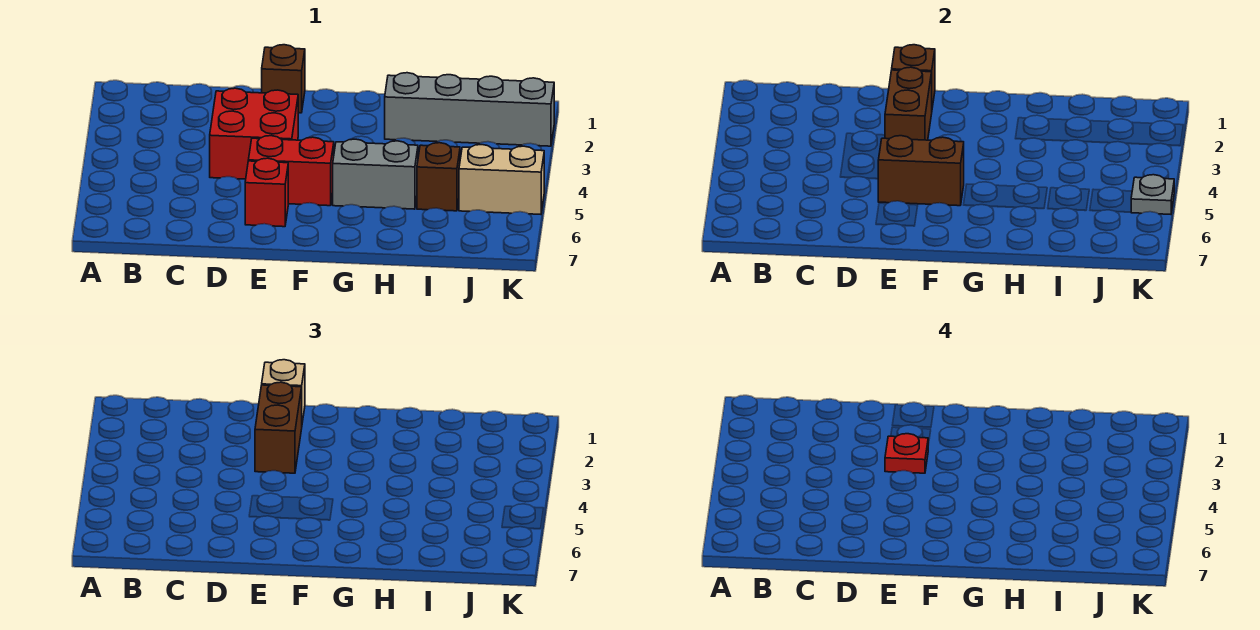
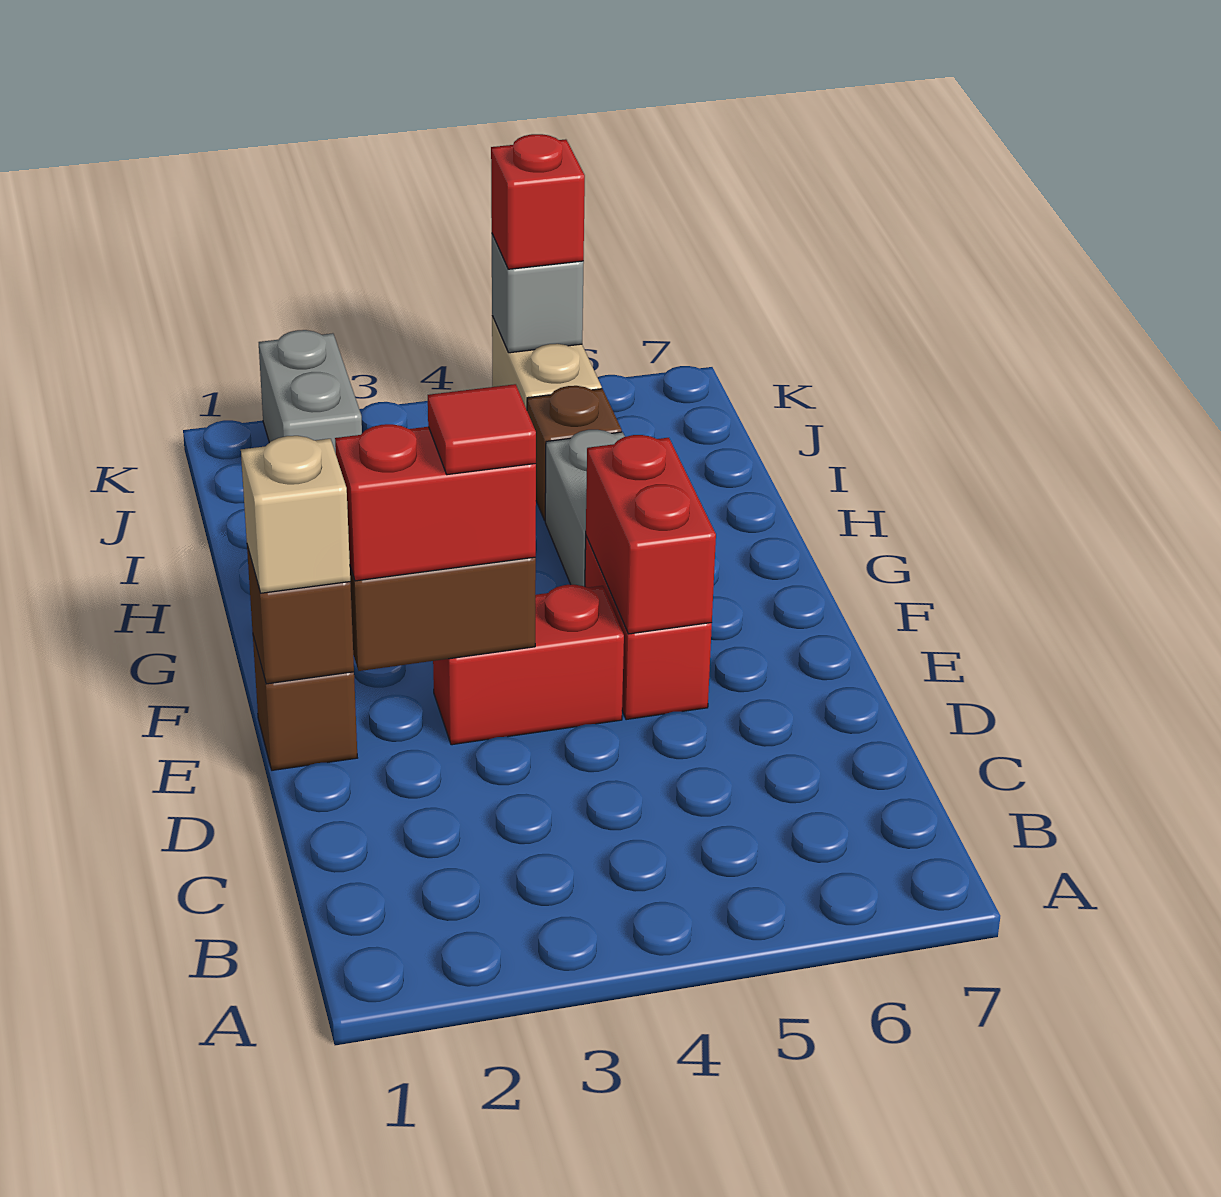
red 2x2 brick [210,88,298,179] -> red 1x2 brick [433,585,624,745]
brown 1x2 brick [255,382,302,473] -> red 1x2 brick [335,424,536,581]
red 1x1 plate [885,434,928,473] -> red 1x1 tile [428,384,536,475]
brown 1x2 brick [878,136,964,206] -> red 1x2 brick [586,435,716,634]
red 1x1 brick [245,158,288,227] -> red 1x1 brick moved to [491,134,585,269]
grey 1x4 brick [385,73,554,146] -> grey 1x2 brick [259,330,362,453]
grey 1x1 plate [1131,175,1174,214] -> grey 1x1 brick [492,234,584,353]

